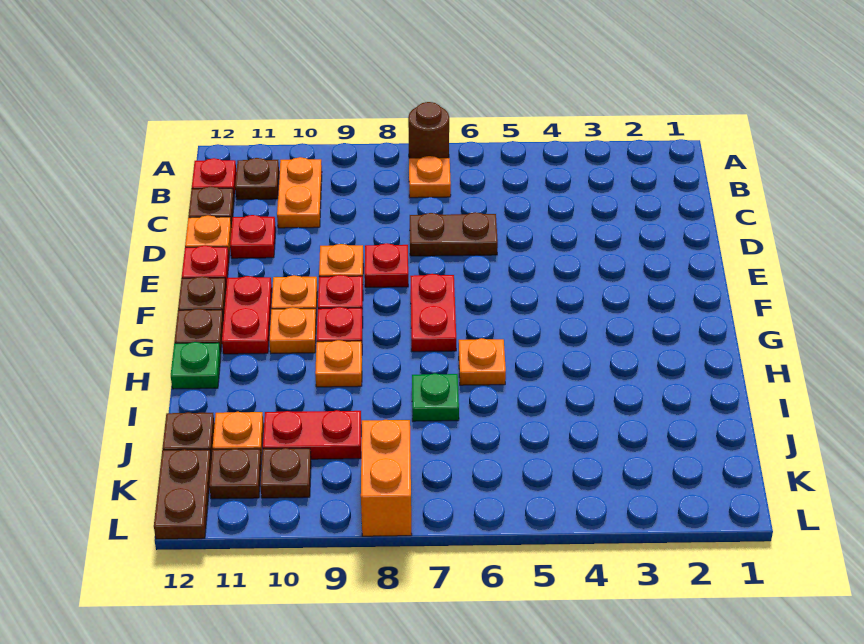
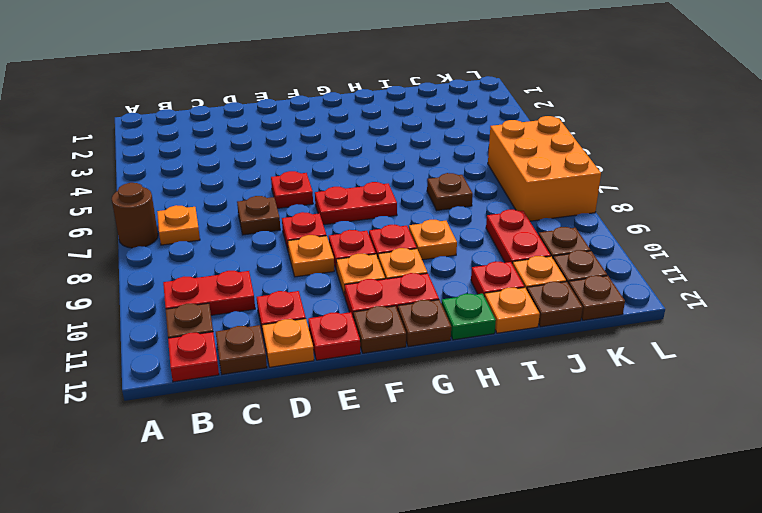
orange 1x2 plate [277,157,322,228] -> red 1x2 plate [163,271,255,315]
brown 1x2 plate [410,212,498,256] -> brown 1x1 plate [237,196,280,235]
none -> red 1x1 plate [271,171,313,208]
orange 1x1 plate [459,338,506,385] -> orange 1x1 plate moved to [484,288,540,333]
green 1x1 plate [412,373,459,421] -> brown 1x1 plate [427,173,473,210]
none -> red 1x1 plate [471,262,524,296]
orange 1x2 brick [361,420,412,536] -> orange 2x3 brick [488,116,601,221]
brown 1x2 plate [154,449,211,539] -> brown 1x1 plate [569,276,625,320]

